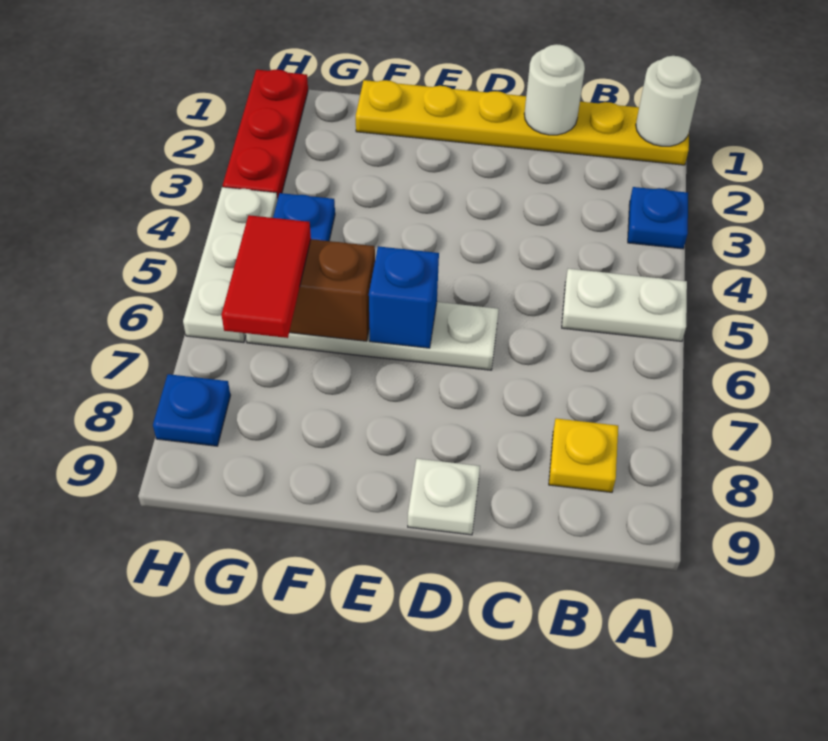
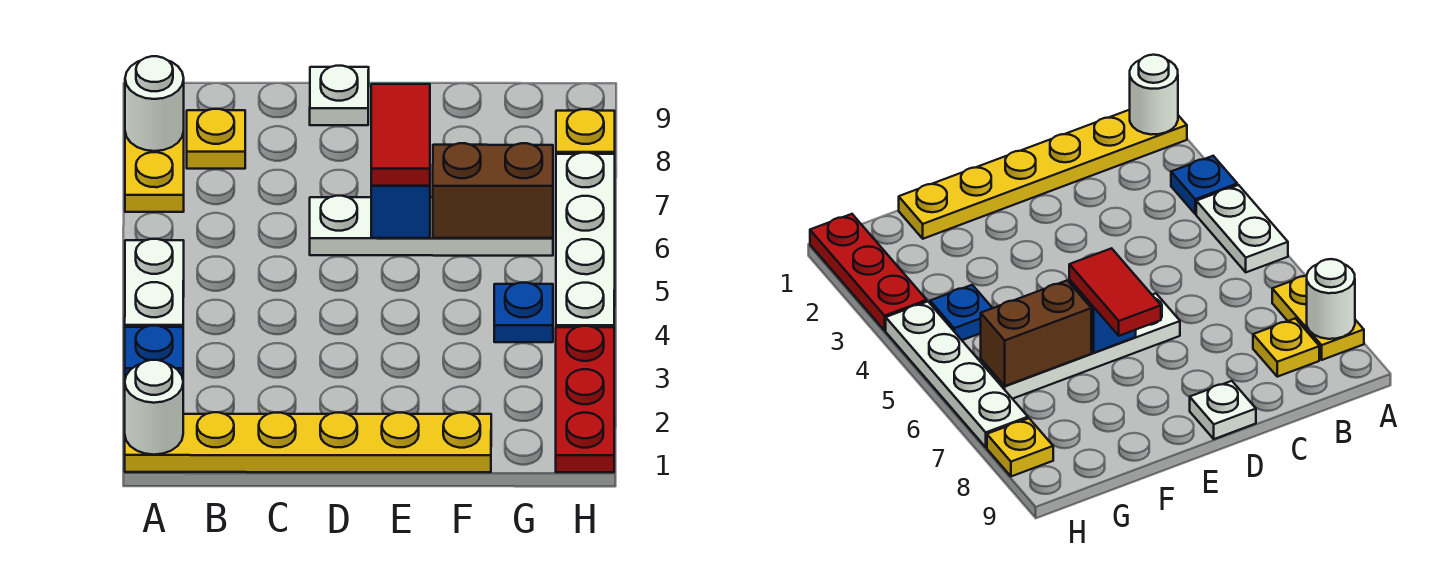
white 1x2 plate [562,269,687,341] -> white 1x2 plate turned to [125,239,184,327]
none -> yellow 1x2 plate [125,132,184,212]
white 1x1 round brick [524,44,585,135] -> white 1x1 round brick moved to [125,56,184,151]
red 1x2 tile [221,215,311,338] -> red 1x2 tile moved to [371,84,430,186]
white 1x3 plate [183,187,277,343] -> white 1x4 plate [556,153,615,327]
blue 1x1 plate [153,374,230,446] -> yellow 1x1 plate [556,109,615,154]

